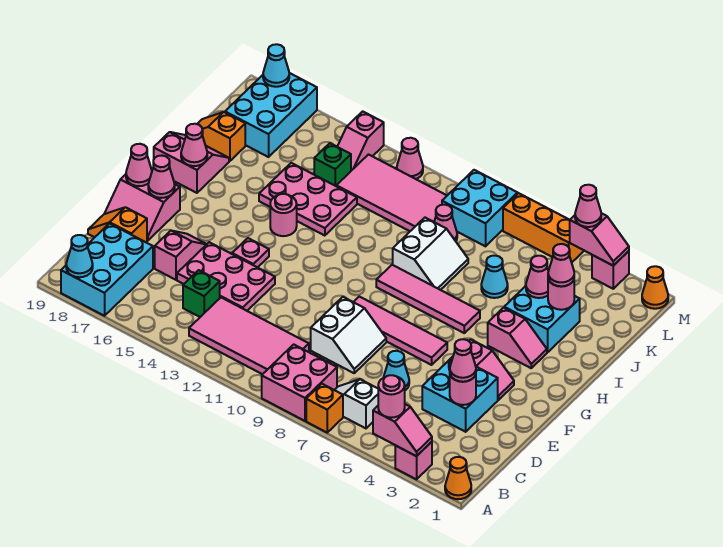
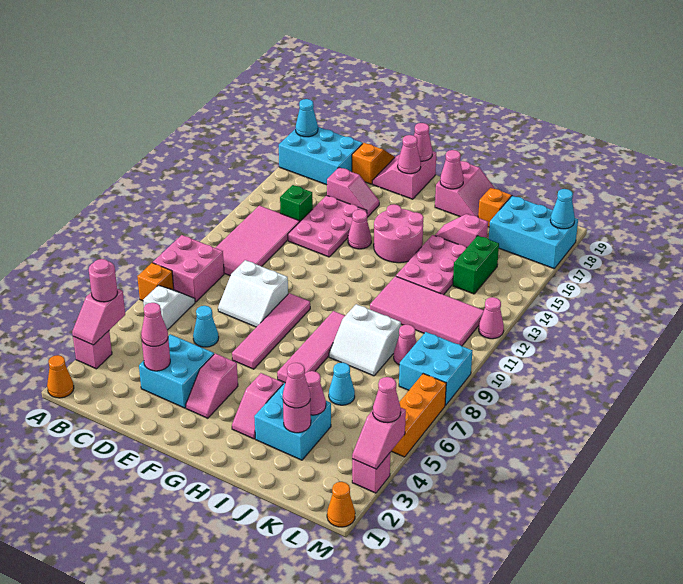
pink 1x1 plate [232,238,269,267] -> pink 1x1 cone [348,210,371,249]
pink 1x1 round brick [270,194,297,236] -> pink 2x2 round brick [374,204,424,263]
pink 2x4 tile [336,155,447,231] -> pink 2x4 tile turned to [370,276,484,346]
green 1x1 brick [314,143,351,186] -> green 1x2 brick [453,236,499,294]
pink 1x2 slope [337,111,384,171] -> pink 1x2 slope moved to [435,214,488,247]

